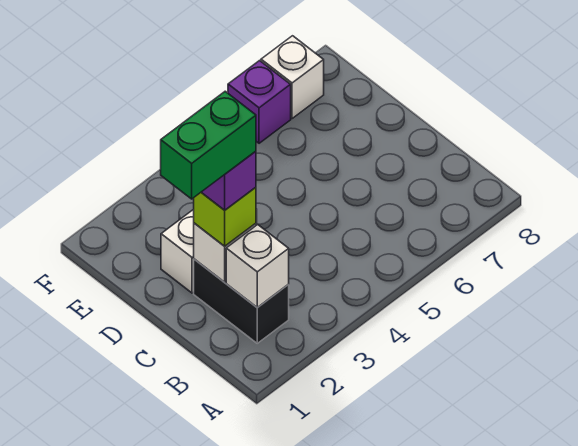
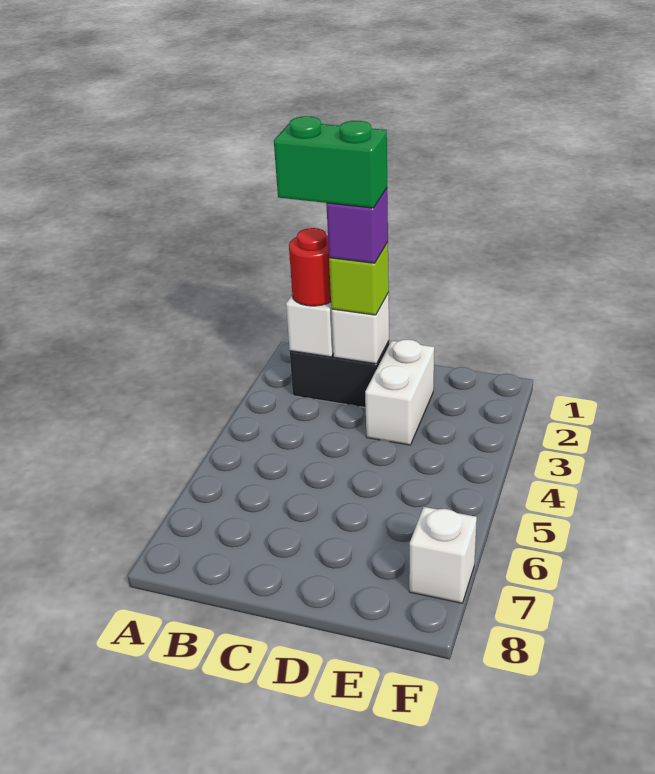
none -> red 1x1 round brick [289,228,331,306]
green 1x2 brick [161,91,256,199] -> green 1x2 brick turned to [274,116,387,208]
purple 1x1 brick [228,61,291,143] -> none

